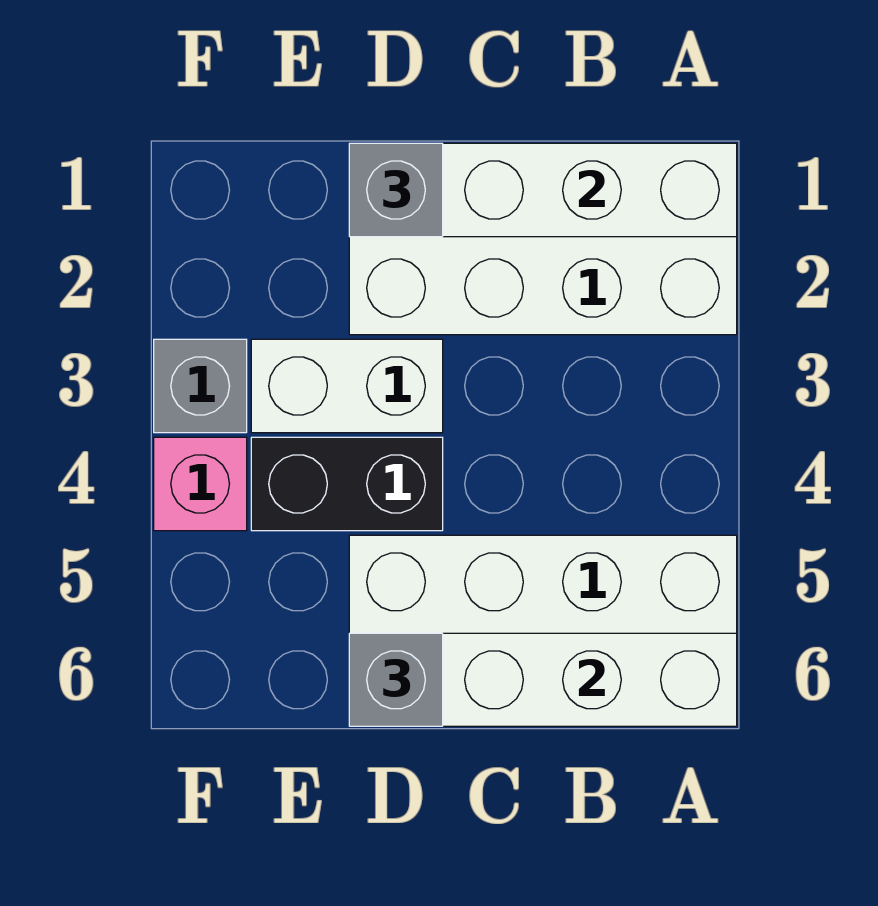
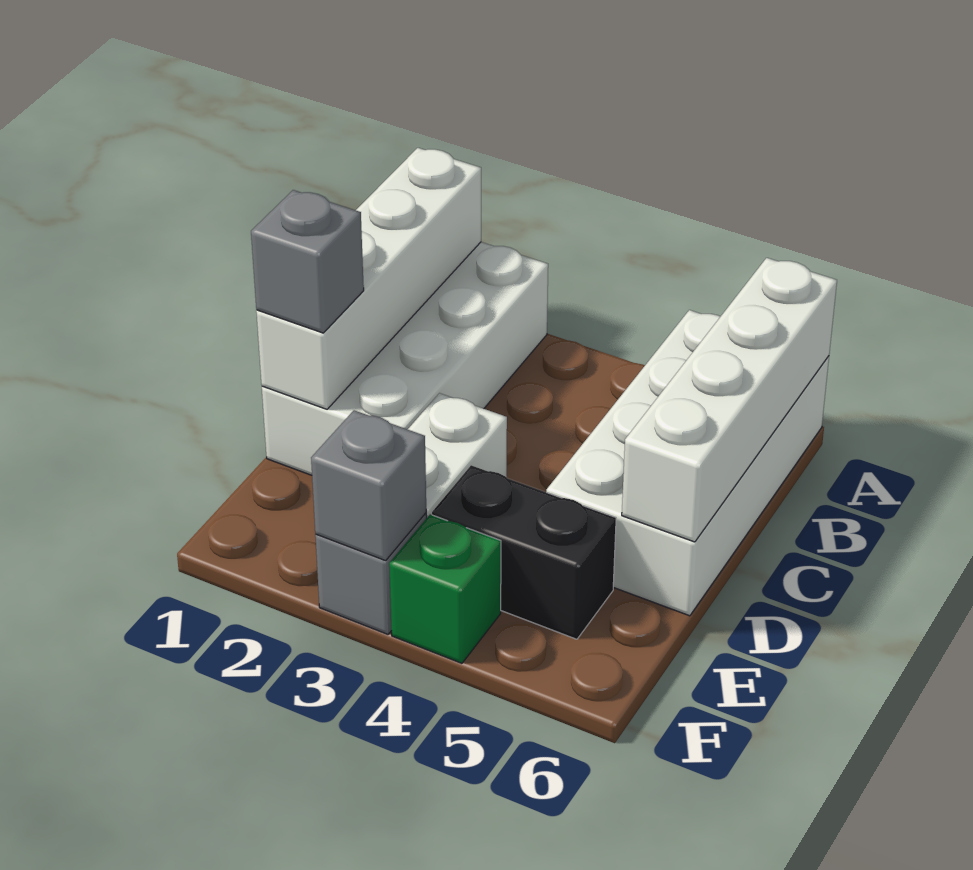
black 1x2 brick [251,437,443,531] -> black 1x2 brick turned to [432,465,616,639]
grey 1x1 brick [349,633,443,726] -> grey 1x1 brick moved to [311,410,426,561]
pink 1x1 brick [154,437,247,531] -> green 1x1 brick [389,514,501,663]

